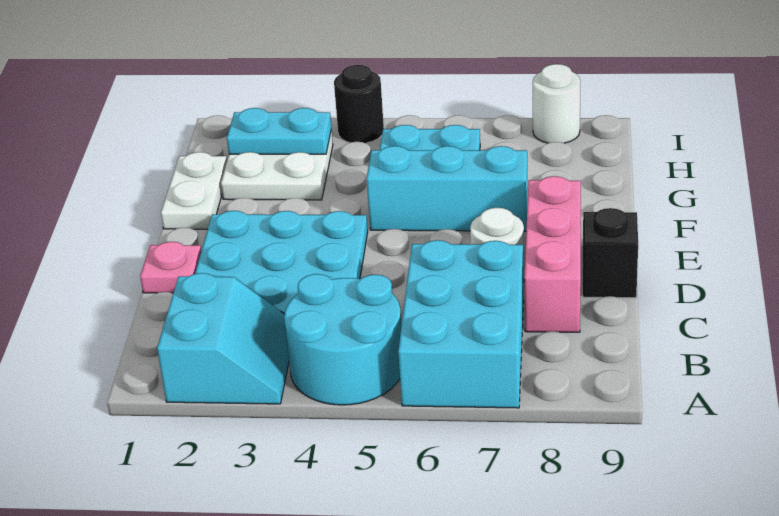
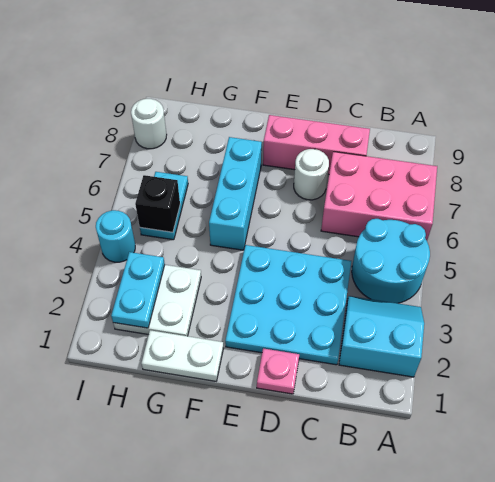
cyan 2x3 brick [398,240,524,408] -> pink 2x3 brick [321,152,437,240]
black 1x1 brick [583,208,638,298] -> black 1x1 brick moved to [135,175,180,232]
black 1x1 round brick [334,65,384,143] -> cyan 1x1 round brick [96,210,135,262]

